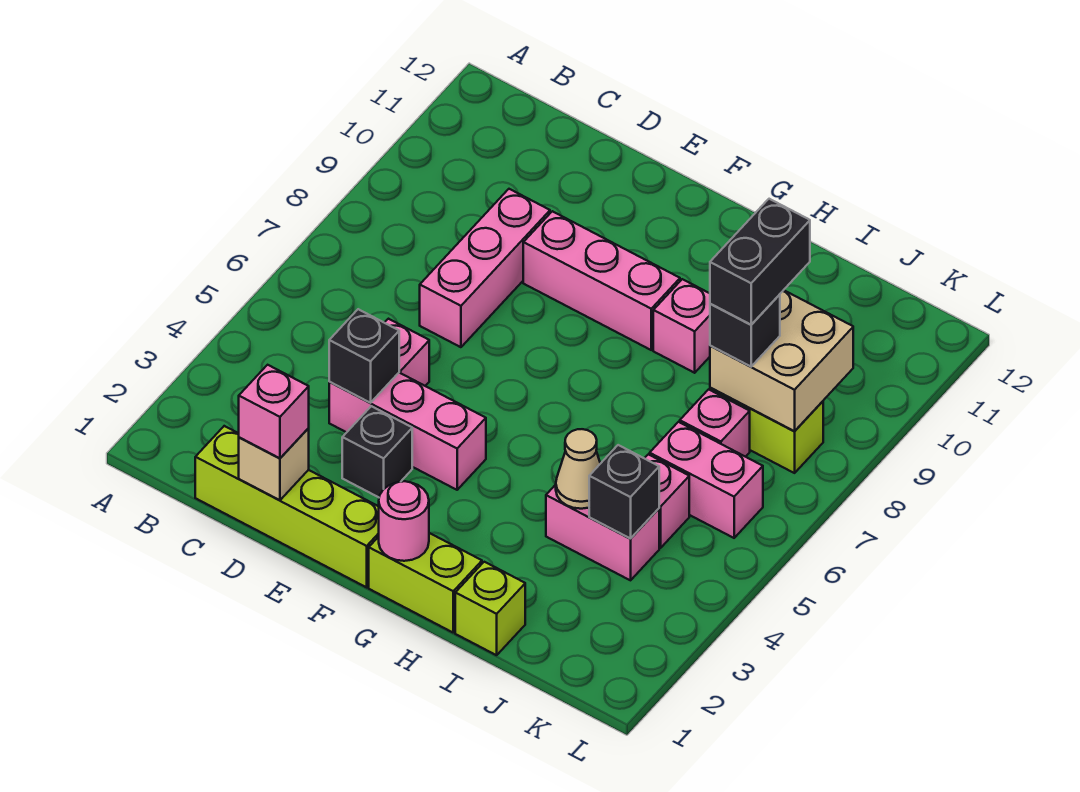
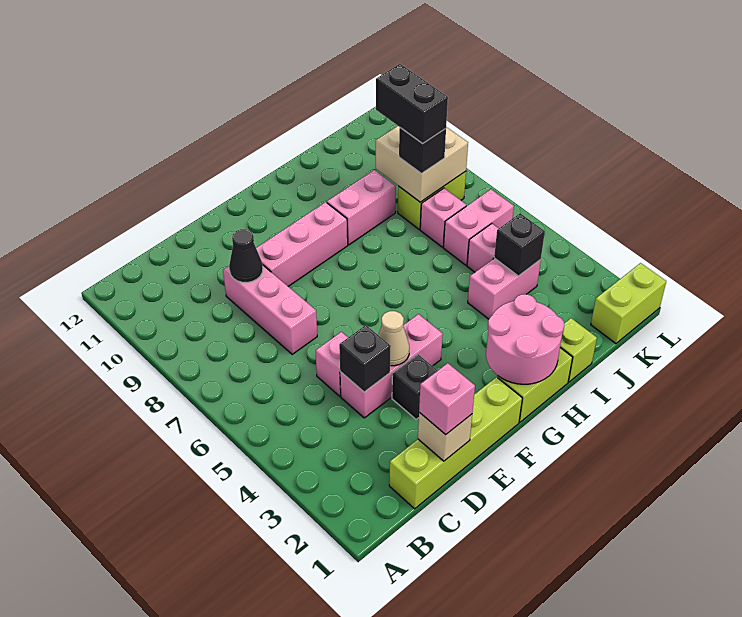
none -> black 1x1 cone [229,229,263,283]
pink 1x1 round brick [379,481,429,561] -> pink 2x2 round brick [486,294,564,384]
pink 1x1 brick [653,279,710,373] -> pink 1x2 brick [327,170,396,245]
tan 1x1 cone [556,429,600,509] -> tan 1x1 cone moved to [378,311,409,366]
none -> lime 1x2 brick [591,263,666,343]

